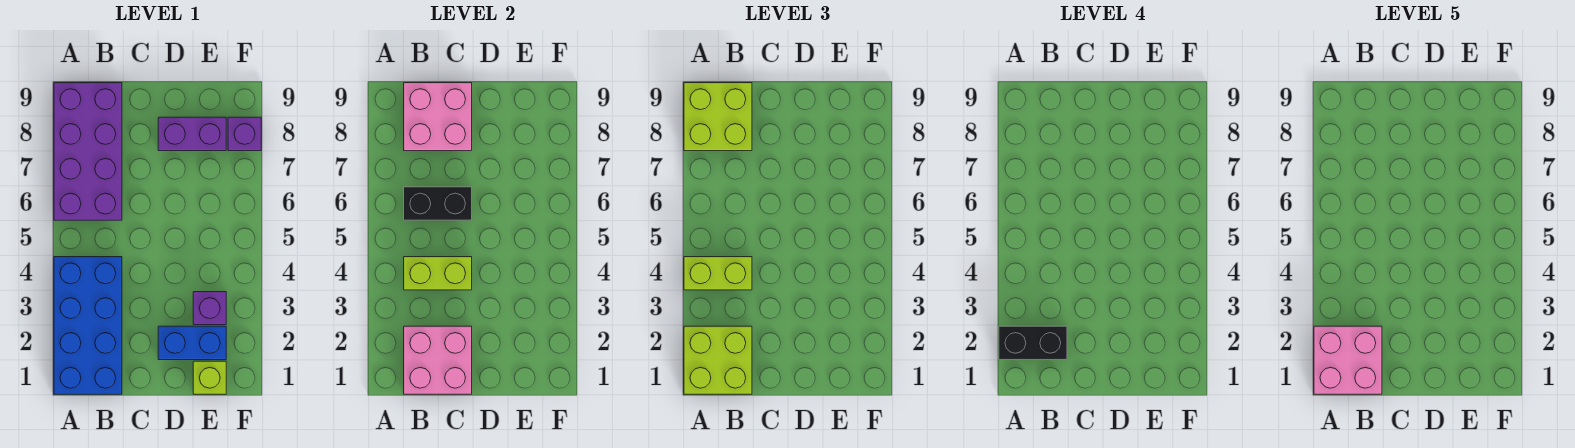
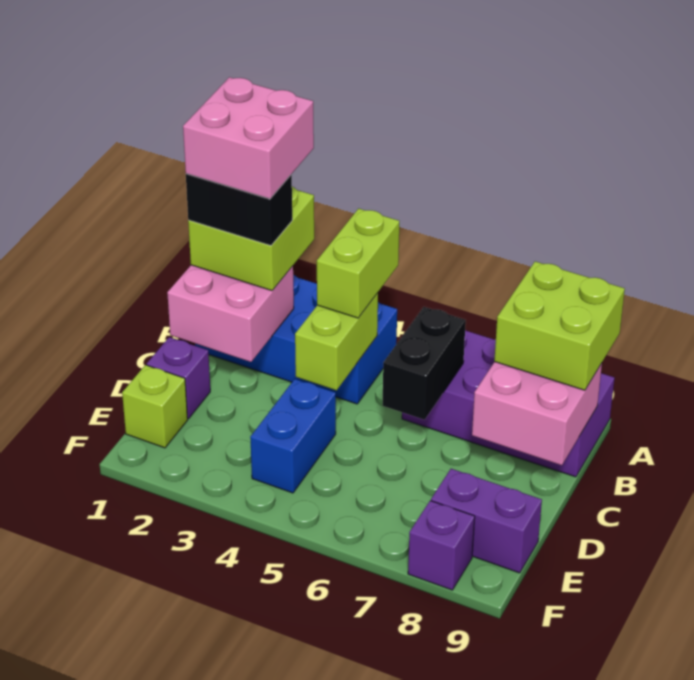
black 1x2 brick [999,326,1067,360] -> black 1x2 brick turned to [186,174,292,246]
blue 1x2 brick [158,326,226,360] -> blue 1x2 brick moved to [250,379,336,493]
purple 1x2 brick [158,117,226,151] -> purple 1x2 brick turned to [431,469,542,573]
purple 1x1 brick [193,292,226,325] -> purple 1x1 brick moved to [147,337,210,419]

